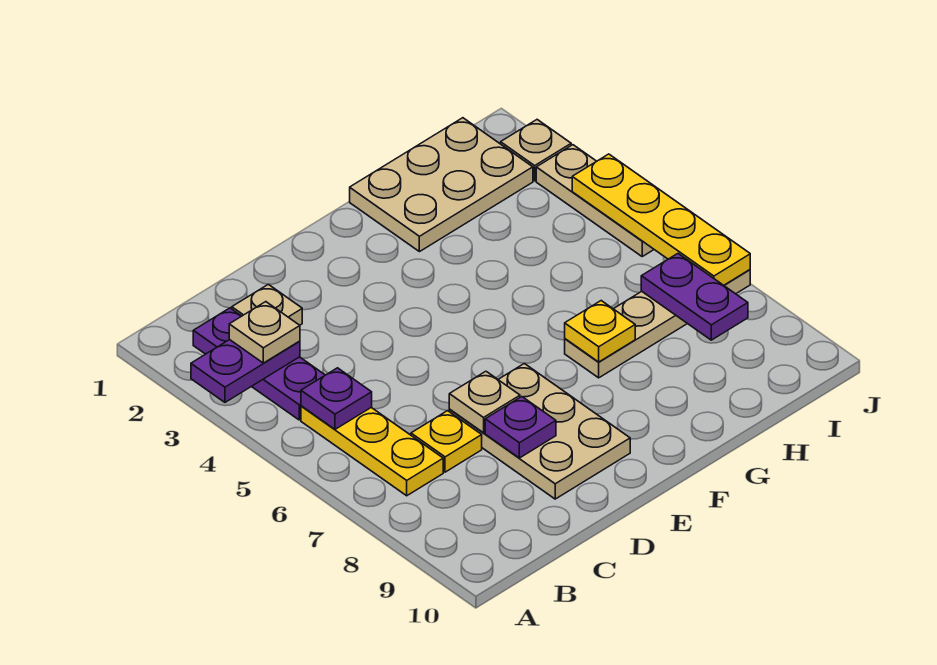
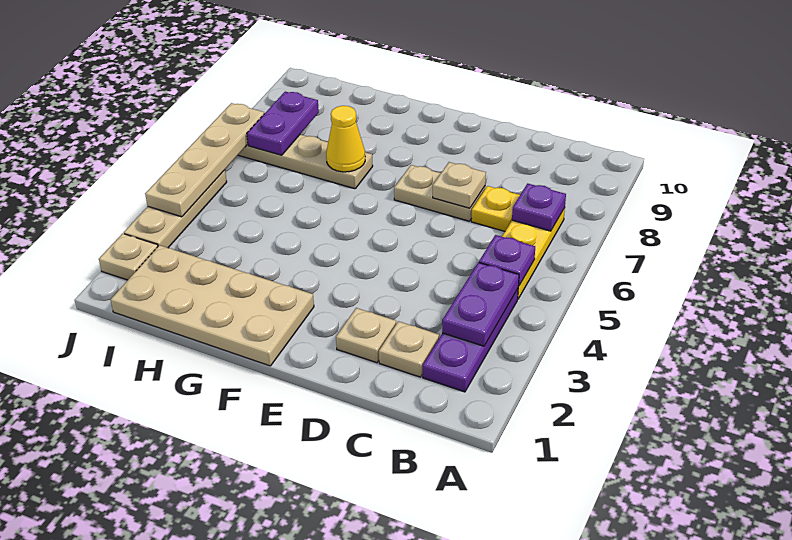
purple 1x2 plate [191,340,300,402] -> purple 1x2 plate turned to [442,262,519,346]
tan 1x1 plate [229,302,300,363] -> tan 1x1 plate moved to [336,308,396,363]
tan 2x3 plate [449,363,630,499] -> tan 1x2 plate [394,165,485,221]
purple 1x1 plate [485,397,556,458] -> purple 1x1 plate moved to [512,184,566,231]
tan 2x3 plate [350,118,533,252] -> tan 2x4 plate [110,245,314,366]
yellow 1x1 plate [565,301,635,362] -> yellow 1x1 cone [326,106,365,172]
yellow 1x4 plate [572,154,750,285] -> tan 1x4 plate [145,103,264,217]

